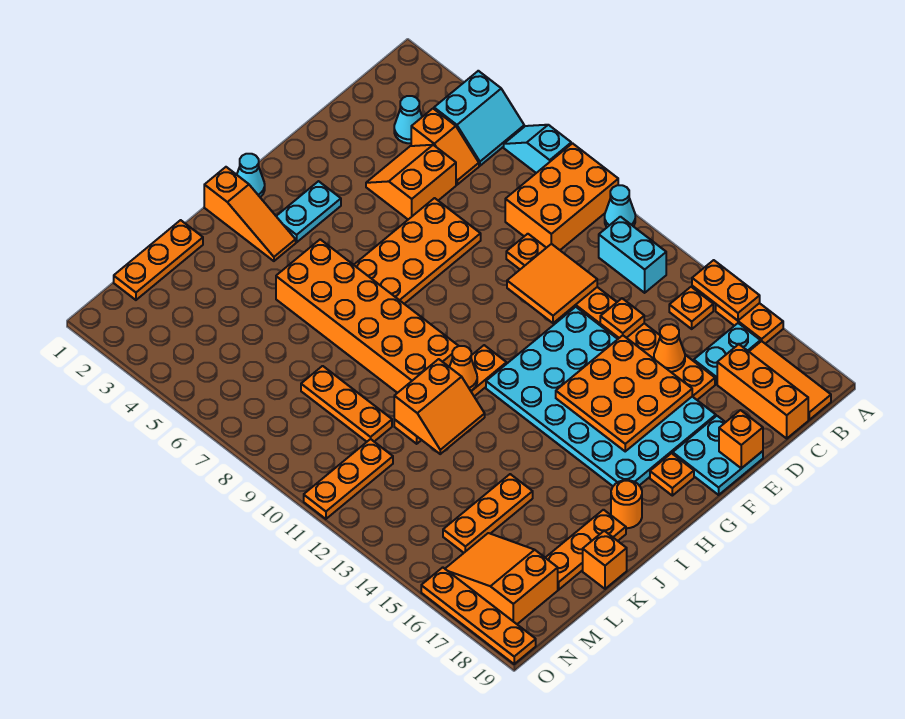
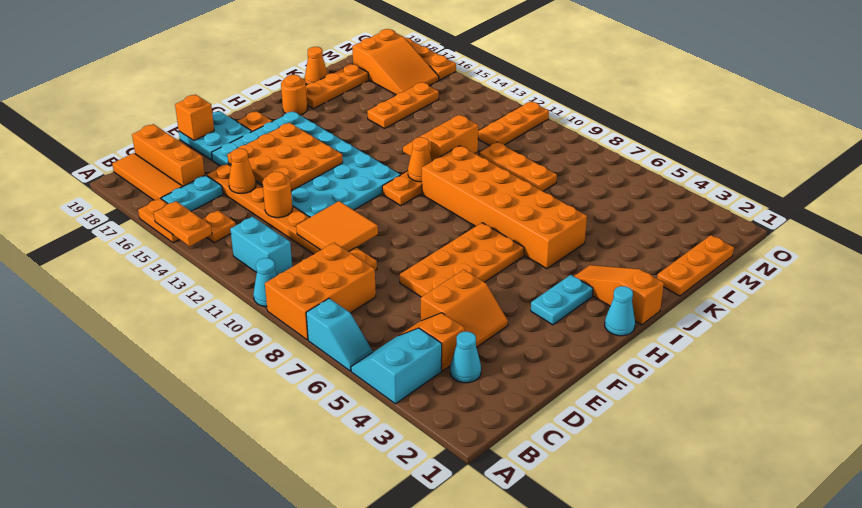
orange 1x1 plate [600,299,644,338] -> orange 1x1 round brick [263,172,292,218]
orange 1x1 brick [583,531,627,589] -> orange 1x1 cone [305,47,328,85]

